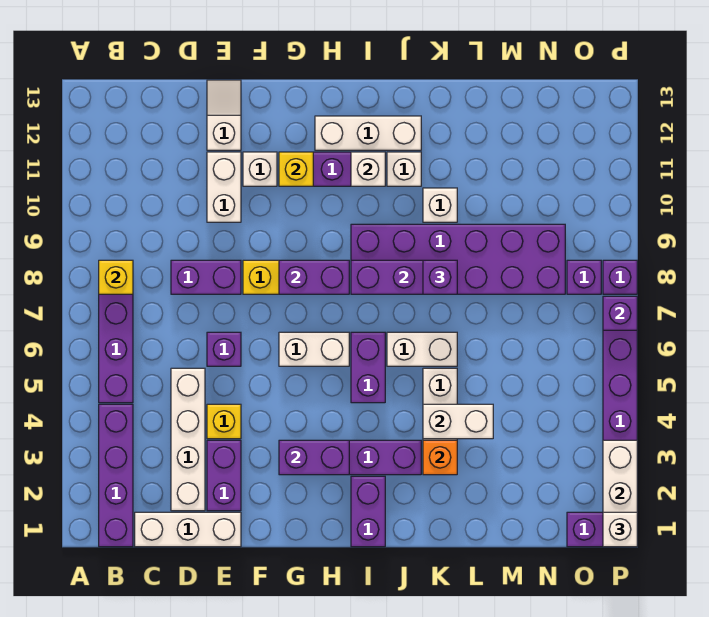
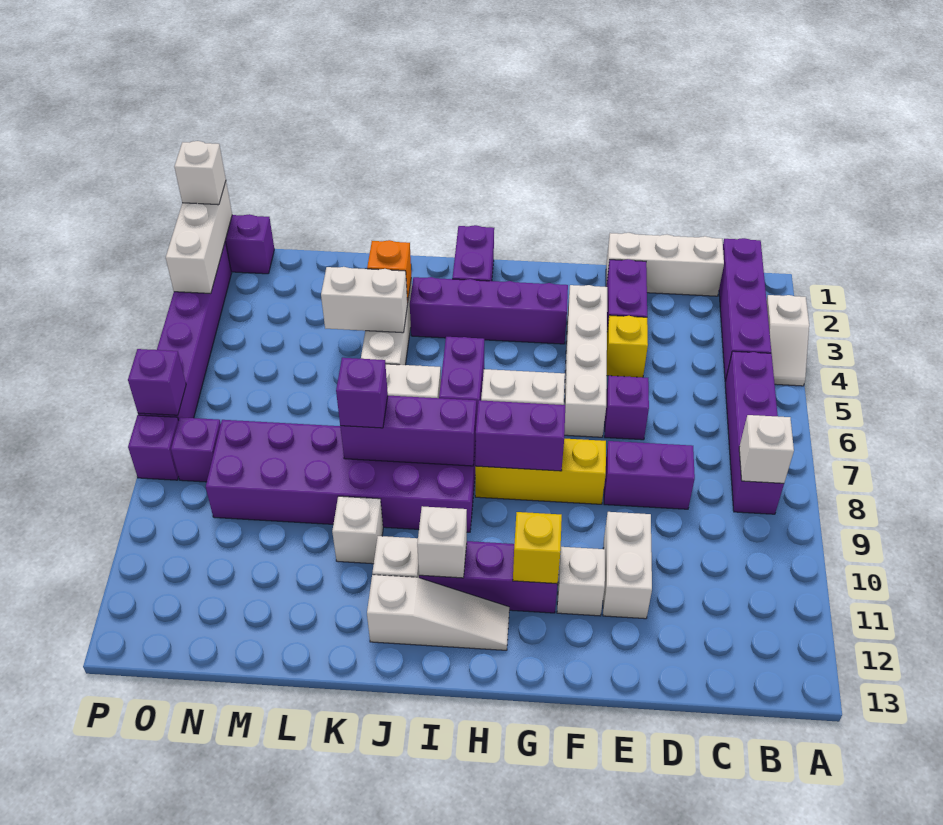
yellow 1x1 brick [99,260,133,294] -> white 1x1 brick [739,415,794,483]
white 1x4 brick [171,368,205,511] -> white 1x4 brick moved to [564,285,607,437]
white 1x2 slope [207,80,241,150] -> white 1x2 slope moved to [767,295,809,386]
purple 1x2 brick [279,440,349,475] -> none
white 1x3 brick [315,116,421,150] -> white 1x3 slope [367,575,509,650]

